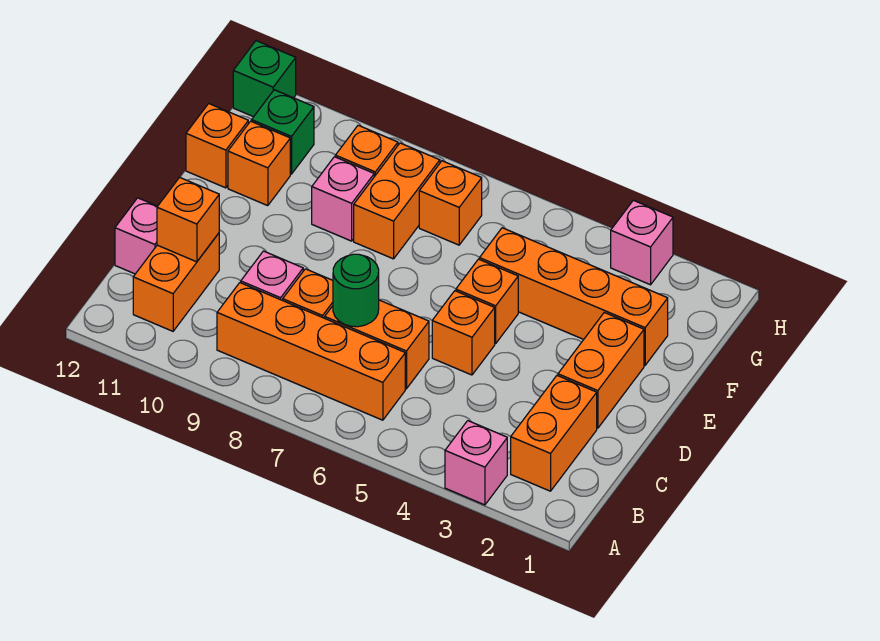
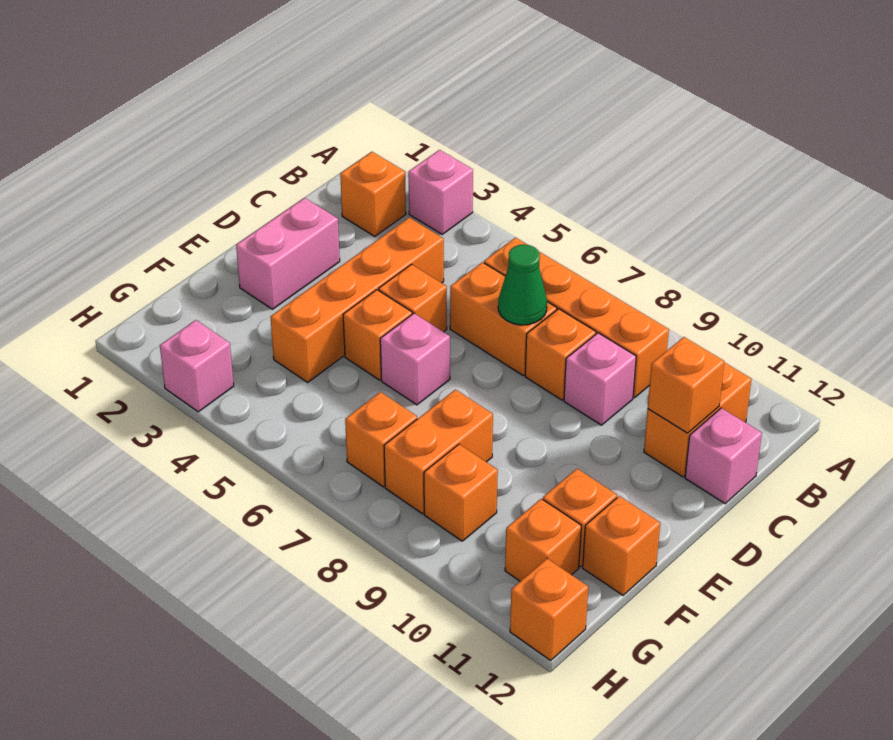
orange 1x2 brick [511,376,597,491] -> orange 1x1 brick [340,152,406,236]
green 1x1 round brick [333,254,379,327] -> green 1x1 cone [498,244,547,325]
orange 1x2 brick [558,313,644,428] -> pink 1x2 brick [236,198,340,309]
orange 1x4 brick [480,228,668,365] -> orange 1x4 brick turned to [271,218,444,382]
pink 1x1 brick [312,157,374,241] -> pink 1x1 brick moved to [380,313,450,405]
green 1x1 brick [252,90,314,174] -> orange 1x1 brick [505,499,581,581]
green 1x1 brick [233,41,296,117] -> orange 1x1 brick [510,559,588,660]

